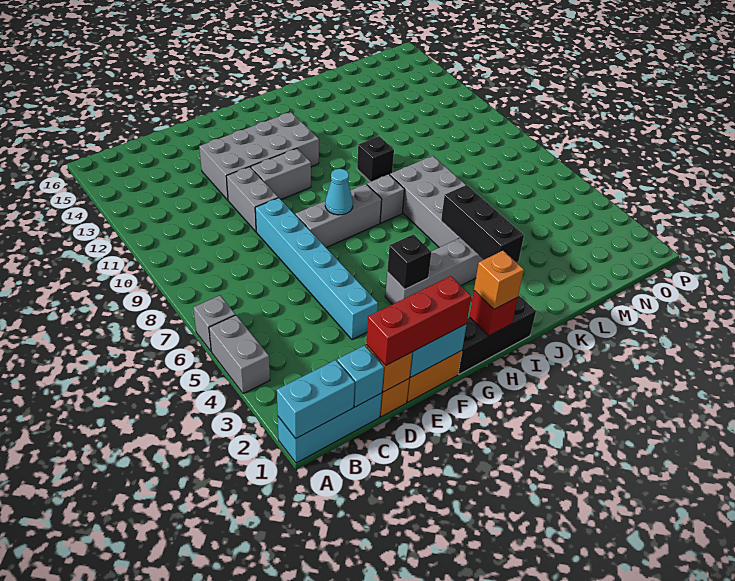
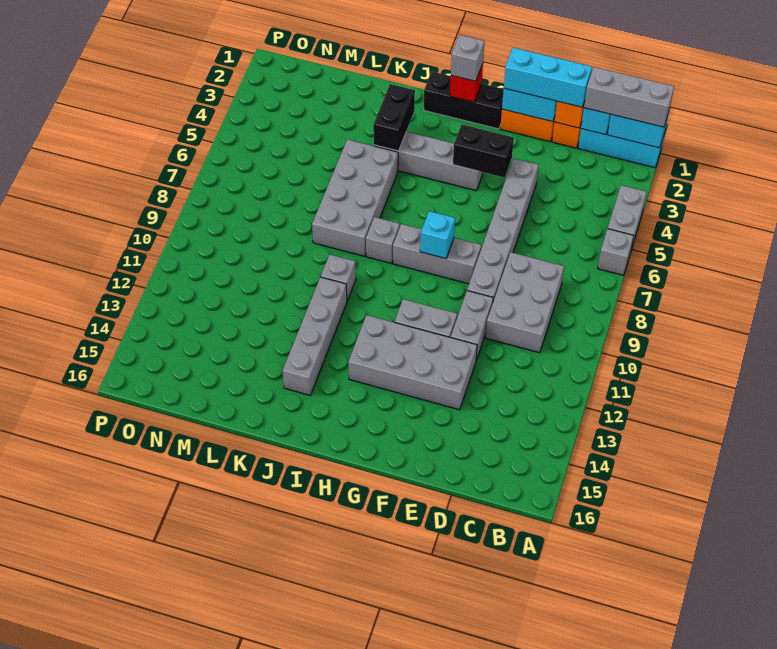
none -> grey 1x3 brick [584,67,674,127]
none -> grey 2x3 brick [486,252,564,353]
red 1x3 brick [366,276,471,366] -> cyan 1x3 brick [504,48,592,107]
cyan 1x6 brick [255,198,378,340] -> grey 1x6 brick [467,158,538,301]
black 1x1 brick [387,234,432,289] -> black 1x2 brick [453,124,514,178]
cyan 1x1 cone [325,169,353,215] -> cyan 1x1 brick [420,211,455,259]
orange 1x1 brick [474,251,524,309] -> grey 1x1 brick [451,35,485,81]
black 1x3 brick [441,185,524,262] -> black 1x2 brick [373,84,415,151]
black 1x1 brick [357,136,394,182] -> grey 1x1 brick [321,254,356,301]
none -> grey 1x4 brick [282,277,347,395]

